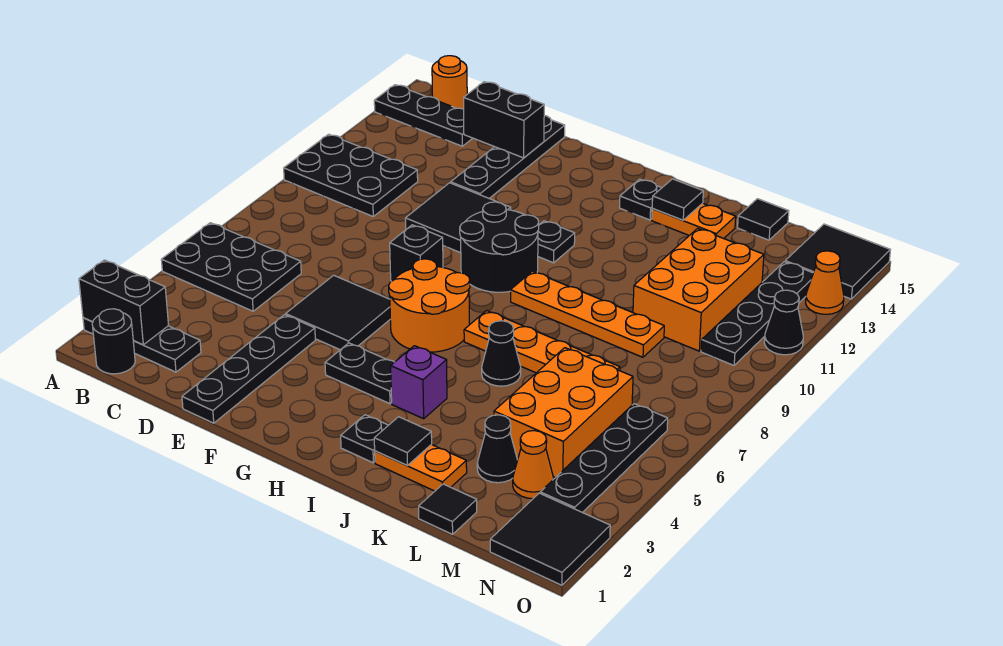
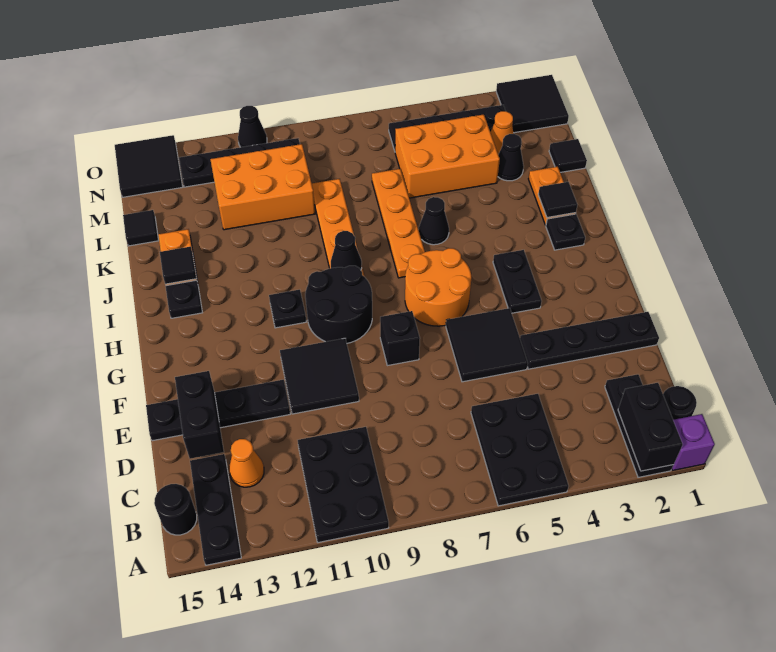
orange 1x1 round brick [432,56,467,109] -> black 1x1 round brick [154,484,197,535]
purple 1x1 brick [391,346,447,419] -> purple 1x1 brick moved to [672,414,715,470]
none -> black 1x1 cone [331,231,362,270]
orange 1x1 cone [806,251,844,314] -> orange 1x1 cone moved to [229,439,264,487]

